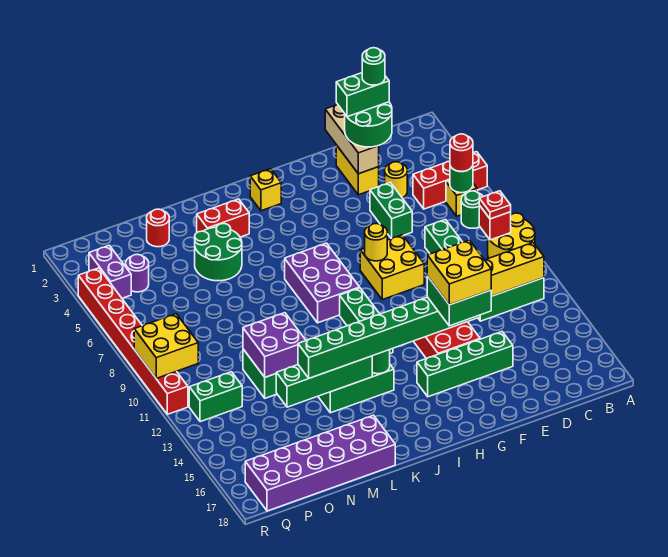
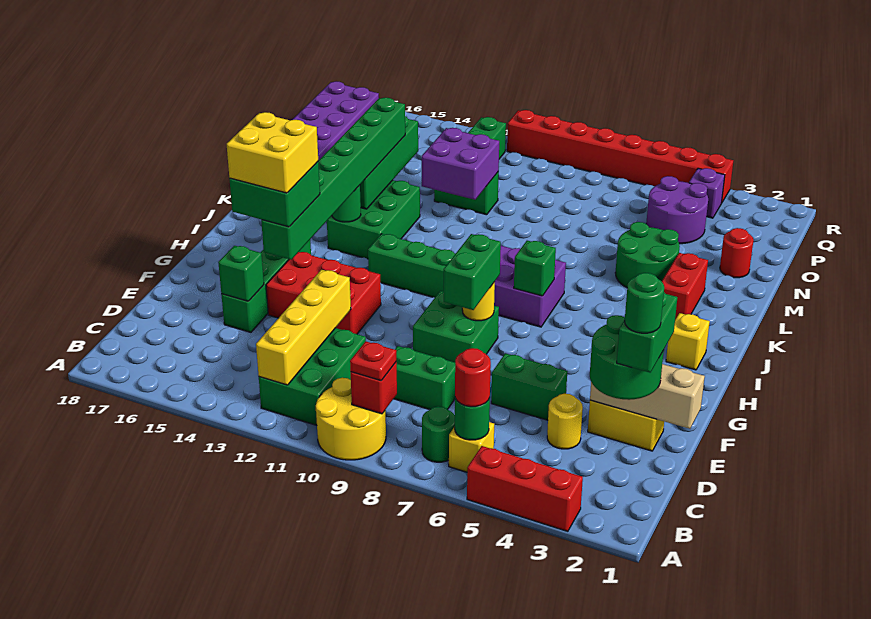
red 1x3 brick [413,152,487,209] -> red 1x3 brick turned to [467,446,583,531]
none -> green 1x1 brick [218,246,264,301]
yellow 2x2 brick [360,235,424,300] -> green 2x2 brick [413,291,499,362]
none -> green 1x2 brick [444,234,501,310]
none -> green 1x1 brick [514,241,556,296]
purple 1x1 round brick [126,254,149,292] -> purple 2x2 round brick [646,176,708,244]
purple 1x2 brick [89,245,131,298] -> purple 1x1 brick [689,168,725,218]
yellow 2x2 brick [134,314,198,378] -> none

